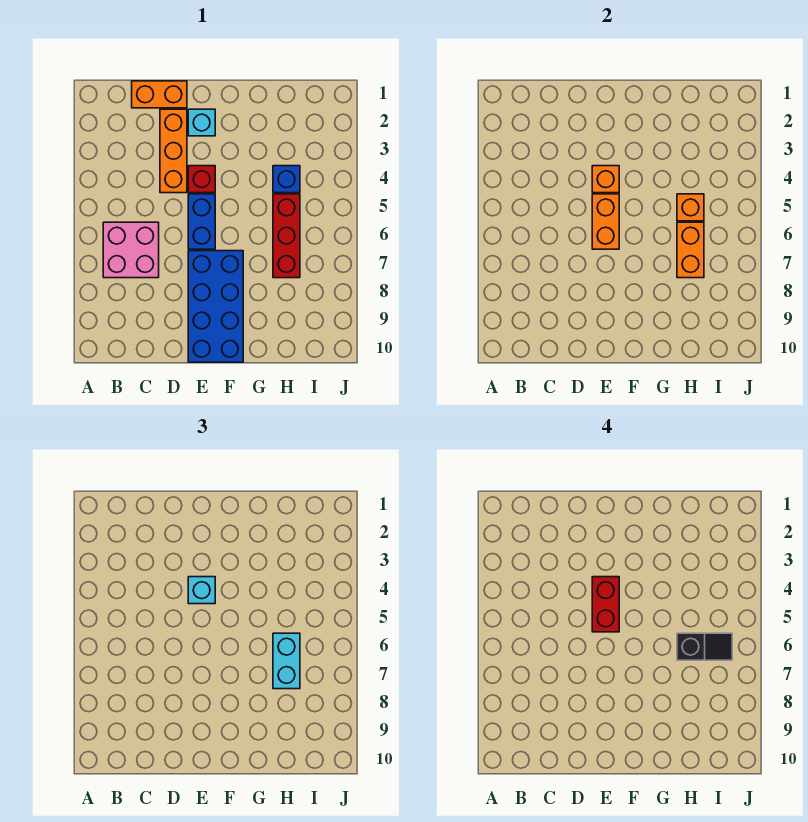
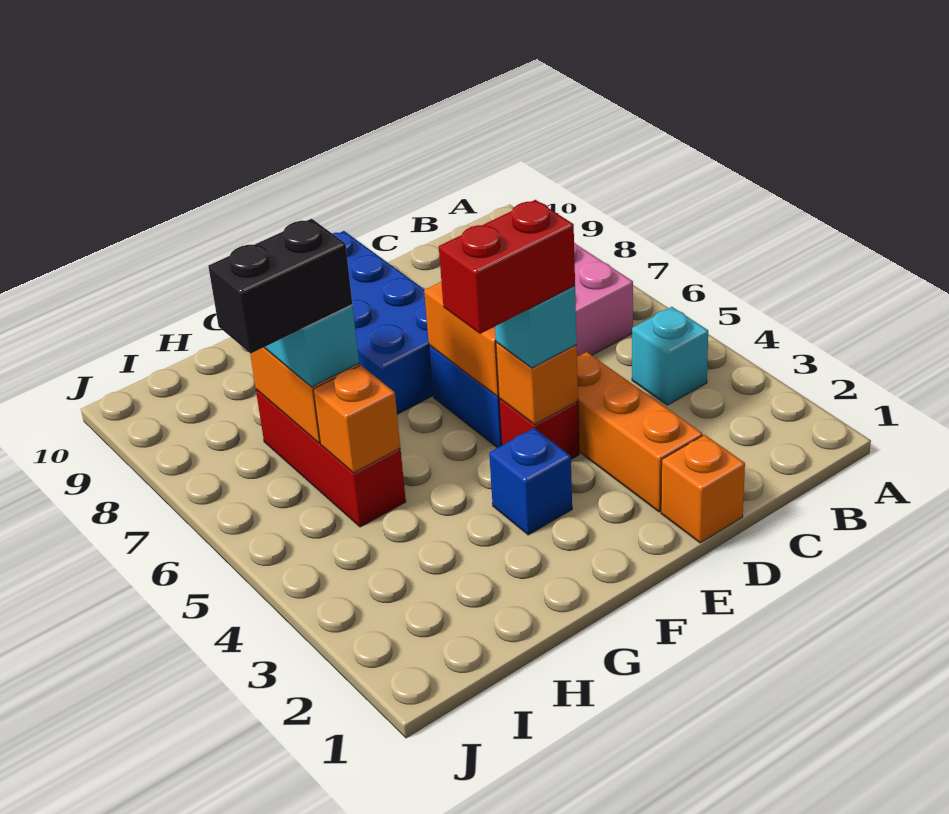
orange 1x2 brick [132,81,187,108] -> orange 1x1 brick [661,435,745,543]
cyan 1x1 brick [188,109,215,136] -> cyan 1x1 brick moved to [632,307,708,405]
red 1x2 brick [592,577,619,632] -> red 1x2 brick turned to [439,200,575,334]
blue 1x1 brick [273,166,300,193] -> blue 1x1 brick moved to [489,428,572,535]
black 1x2 slope [677,633,732,660] -> black 1x2 brick [208,219,352,354]

